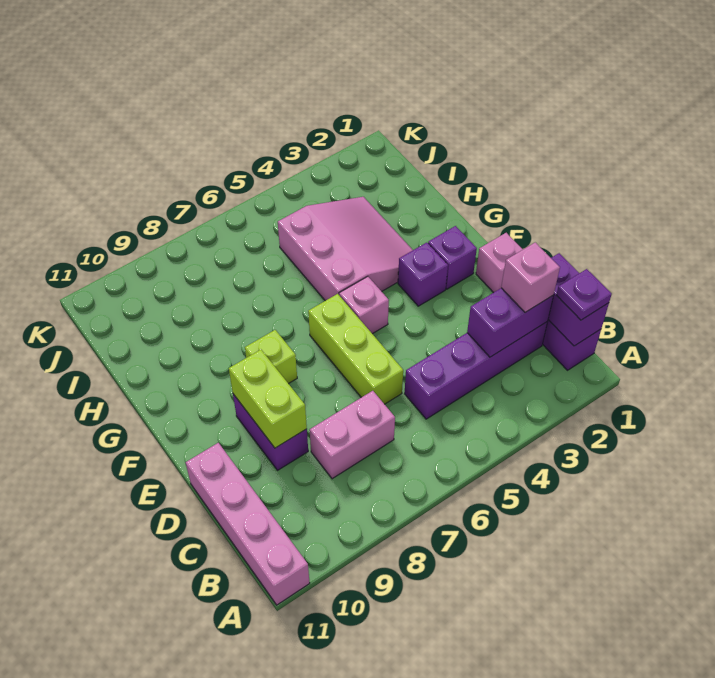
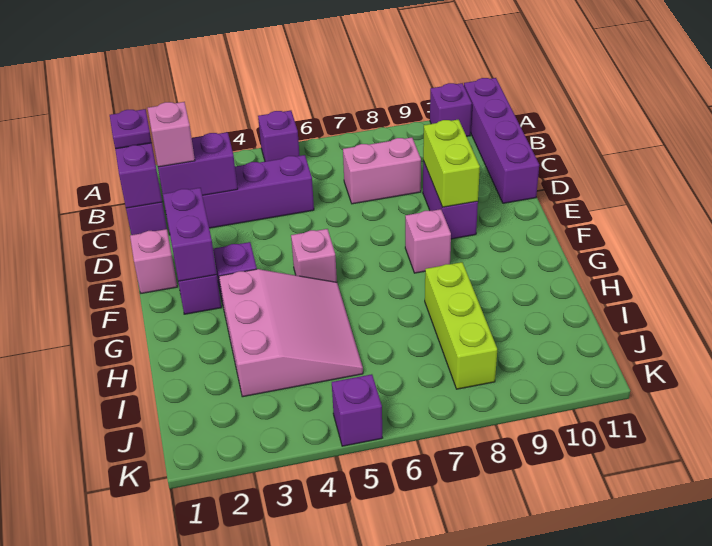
none -> purple 1x1 brick [258,111,300,161]
none -> purple 1x1 brick [430,83,472,136]
pink 1x4 brick [186,443,310,605] -> purple 1x4 brick [464,78,539,203]
lime 1x3 brick [308,294,403,404] -> lime 1x3 brick moved to [425,262,497,389]
none -> purple 1x2 brick [163,188,217,281]
lime 1x1 brick [245,330,297,384] -> pink 1x1 brick [405,209,451,273]
pink 3x3 slope [278,197,413,301] -> pink 3x3 slope turned to [219,269,363,397]
none -> purple 1x1 brick [332,374,382,446]

